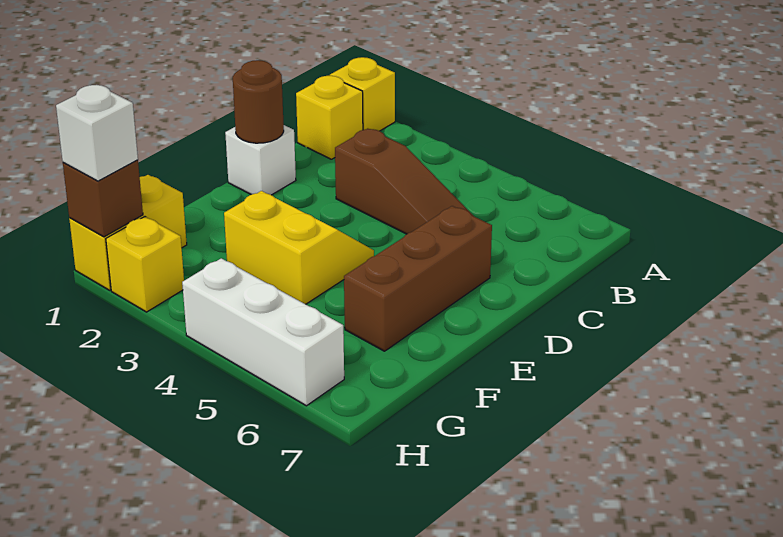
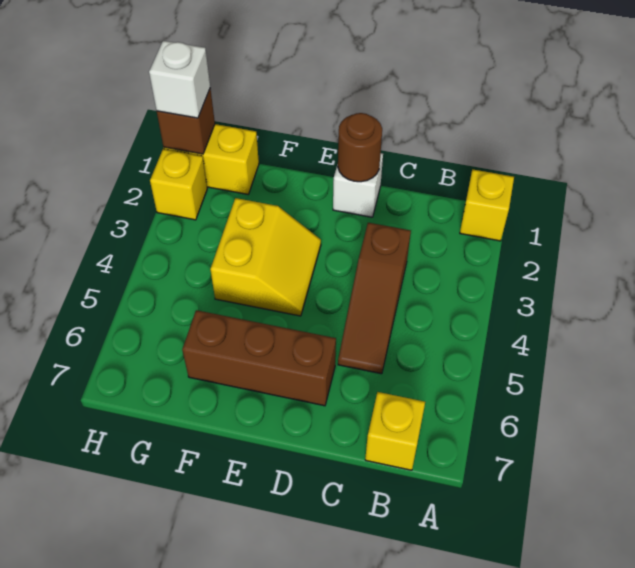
yellow 1x1 brick [296,76,363,159] -> yellow 1x1 brick moved to [365,392,425,470]
white 1x3 brick [182,258,344,406] -> none

